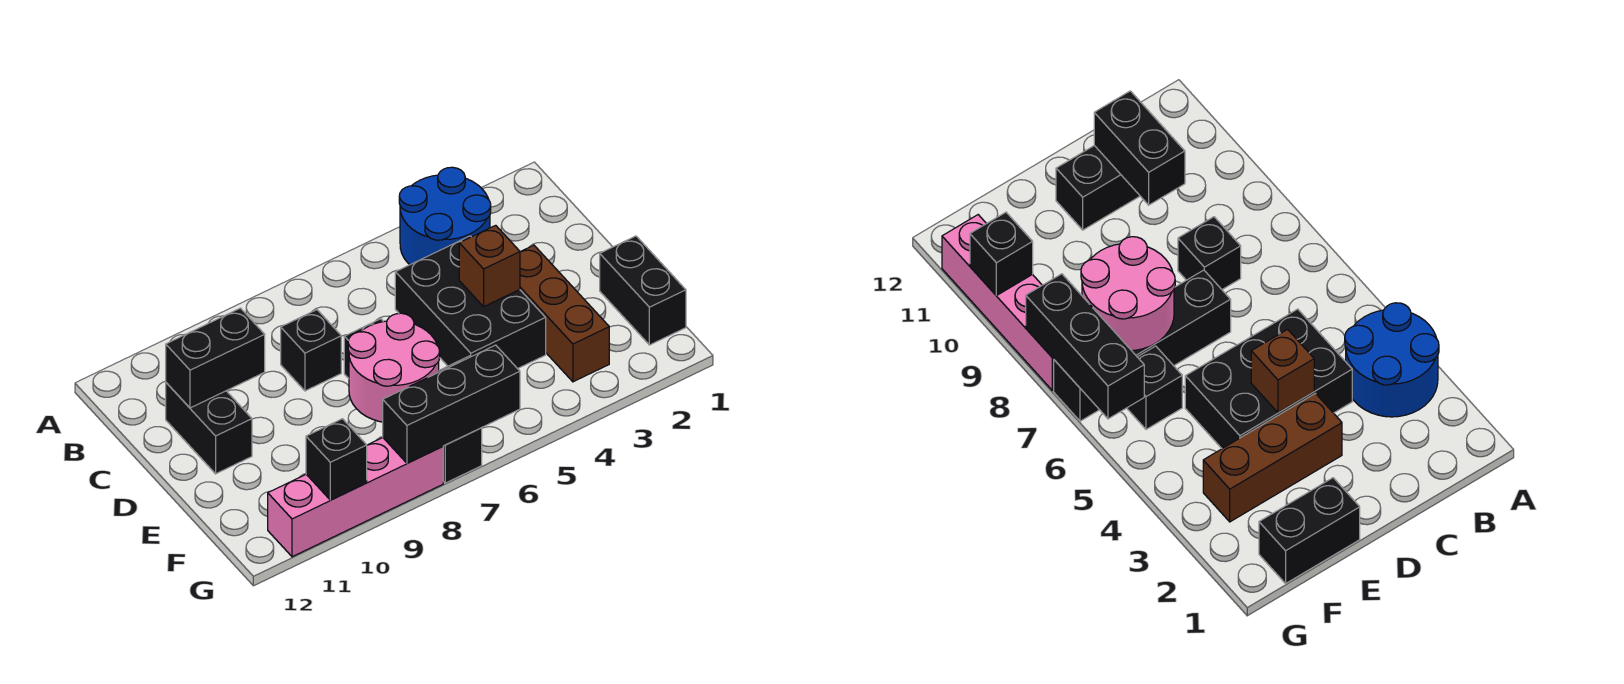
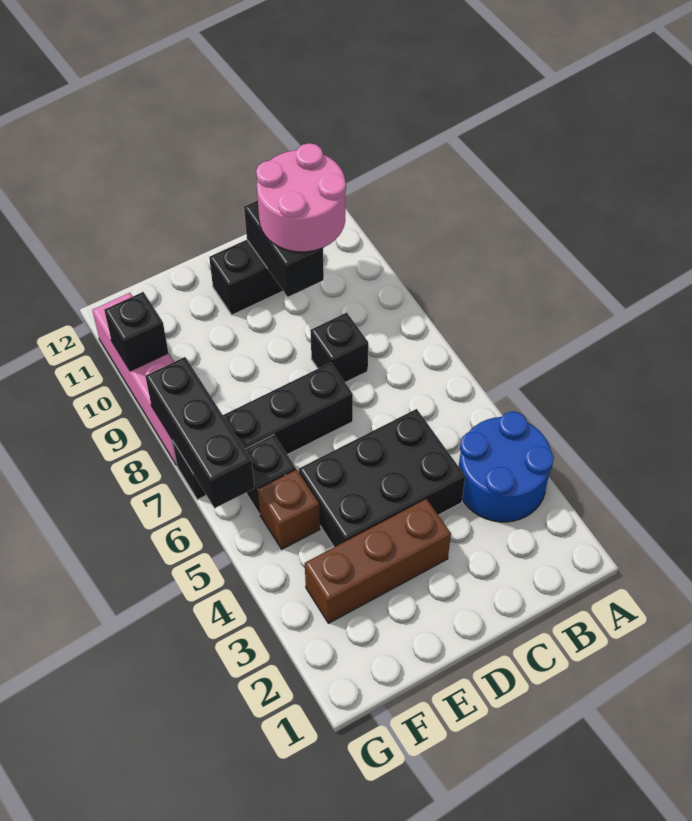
brown 1x1 brick [459,225,520,307] -> brown 1x1 brick moved to [258,470,320,549]
black 1x2 brick [600,236,686,345] -> none
pink 2x2 round brick [348,313,440,422] -> pink 2x2 round brick moved to [256,143,346,252]

